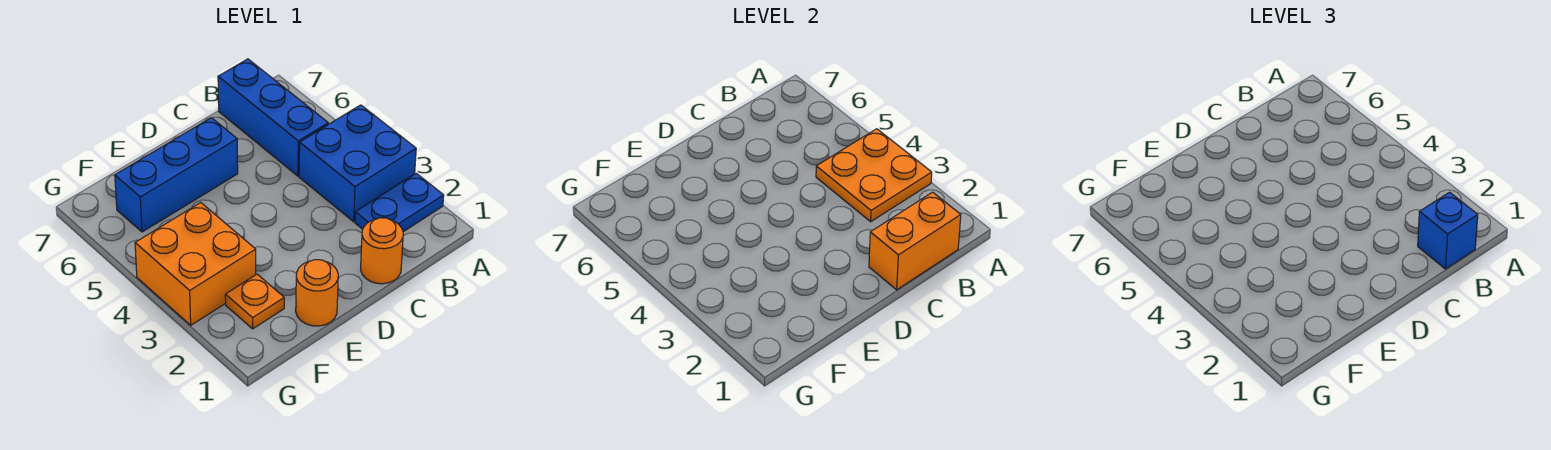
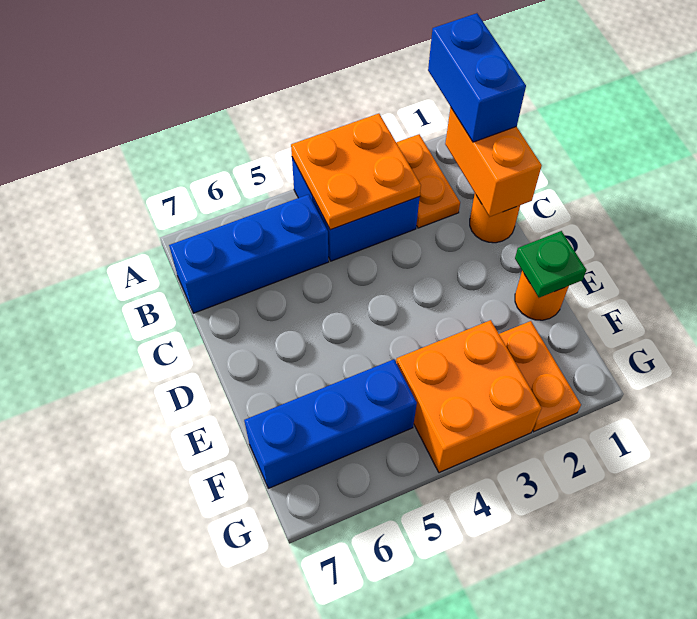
blue 1x2 plate [355,173,444,232] -> orange 1x2 plate [396,134,460,228]
blue 1x1 brick [1418,192,1478,269] -> blue 1x2 brick [428,13,526,142]
blue 1x3 brick [115,118,238,232] -> blue 1x3 brick turned to [244,359,417,488]
none -> green 1x1 plate [515,231,586,298]
orange 1x1 plate [225,274,284,329] -> orange 1x2 plate [499,321,581,432]

